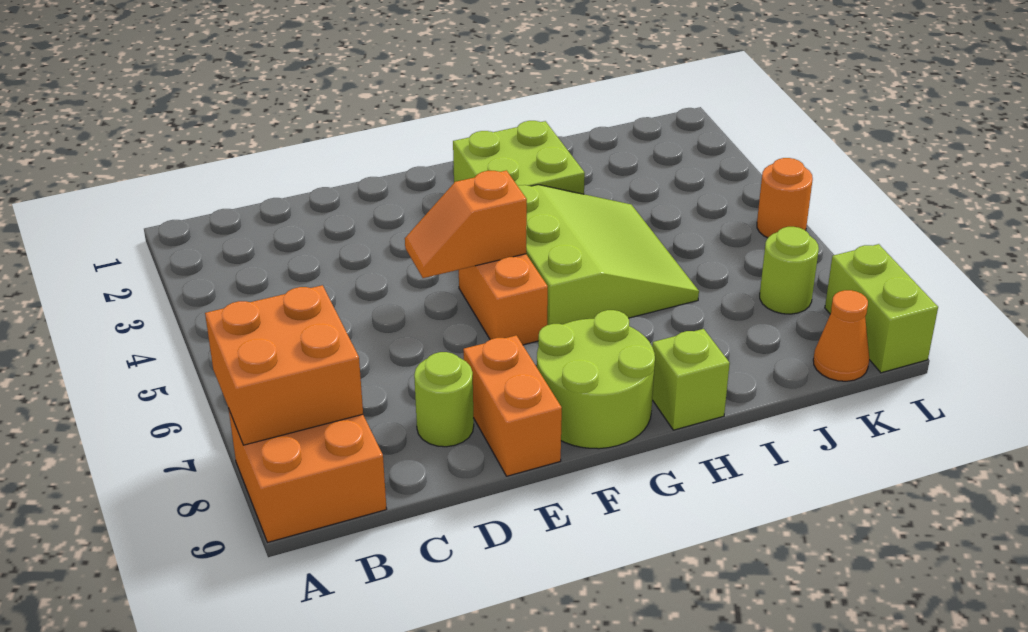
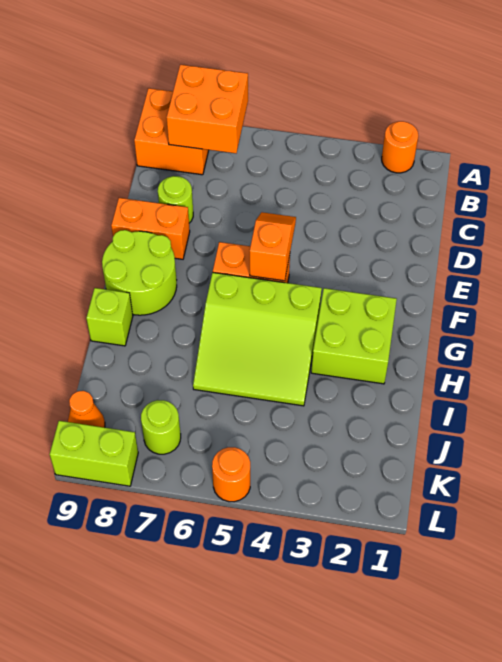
none -> orange 1x1 round brick [382,121,418,173]

